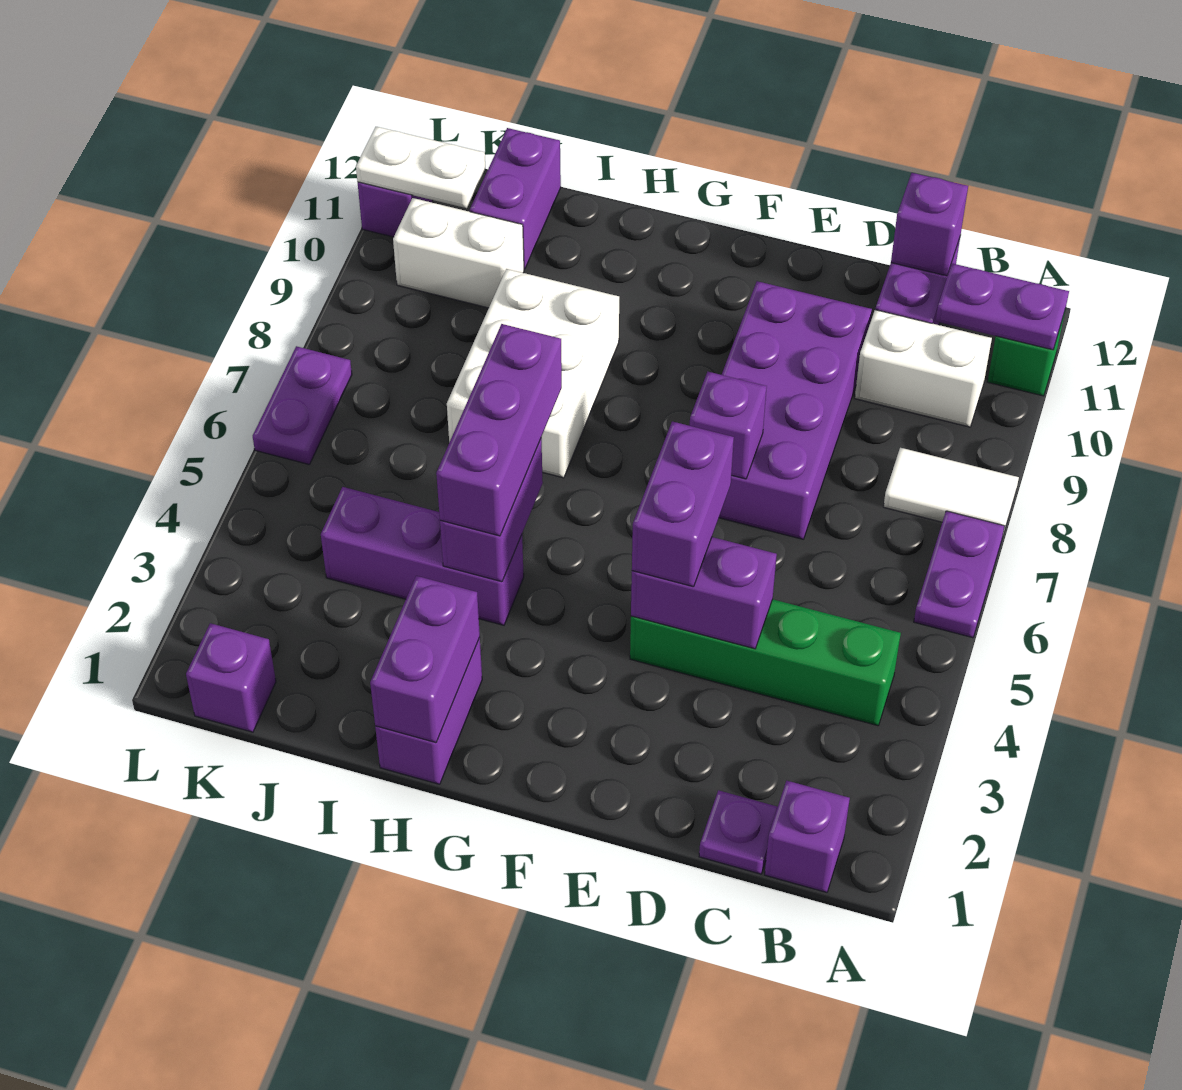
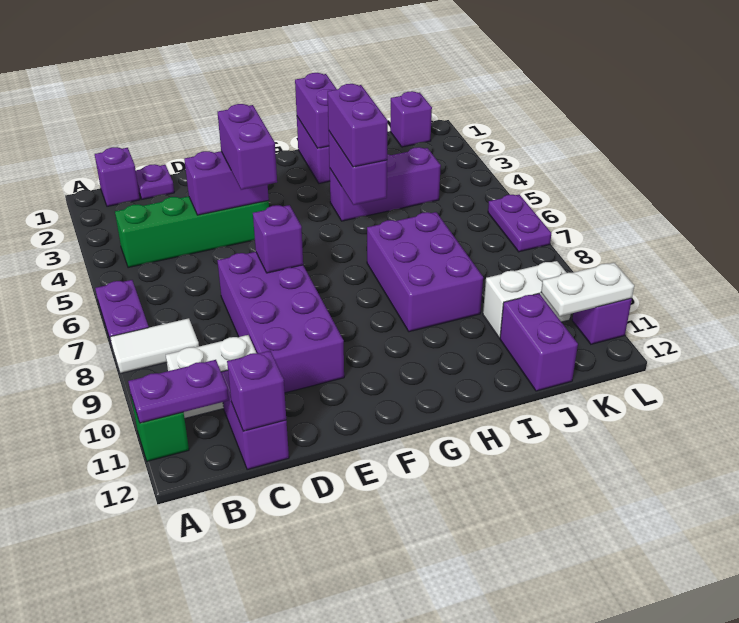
purple 1x3 brick [436,324,562,536] -> purple 1x2 brick [328,84,388,167]
white 2x3 brick [447,269,619,478] -> purple 2x3 brick [367,212,483,332]

